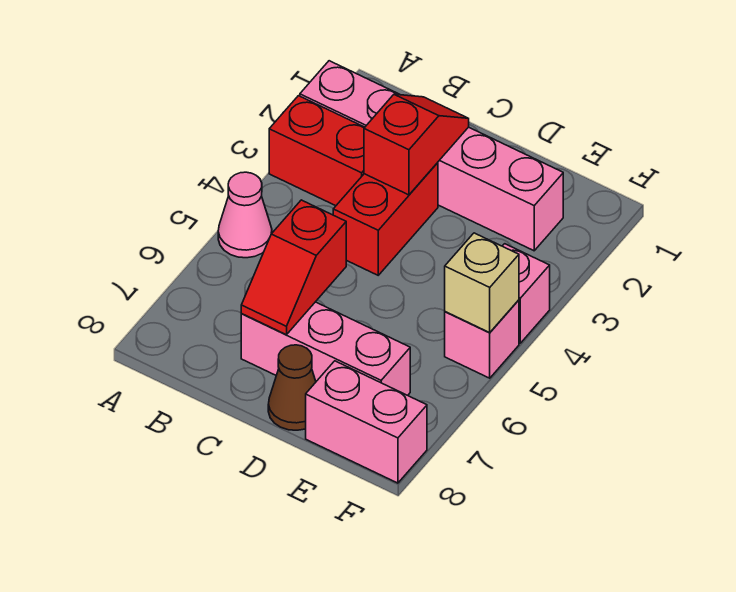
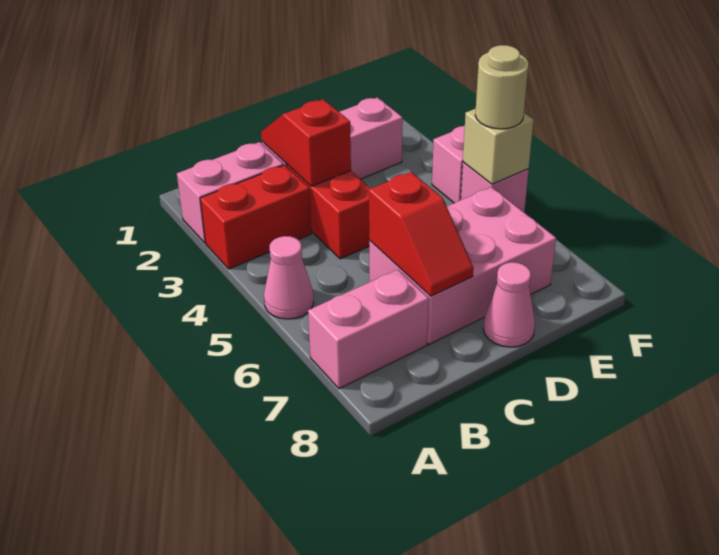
pink 1x3 brick [241,302,410,395] -> pink 2x3 brick [369,187,556,344]
brown 1x1 cone [268,345,316,430] -> pink 1x1 cone [483,262,535,347]
pink 1x2 brick [306,361,427,483] -> pink 1x2 brick moved to [308,270,429,389]
none -> tan 1x1 round brick [475,45,528,129]

